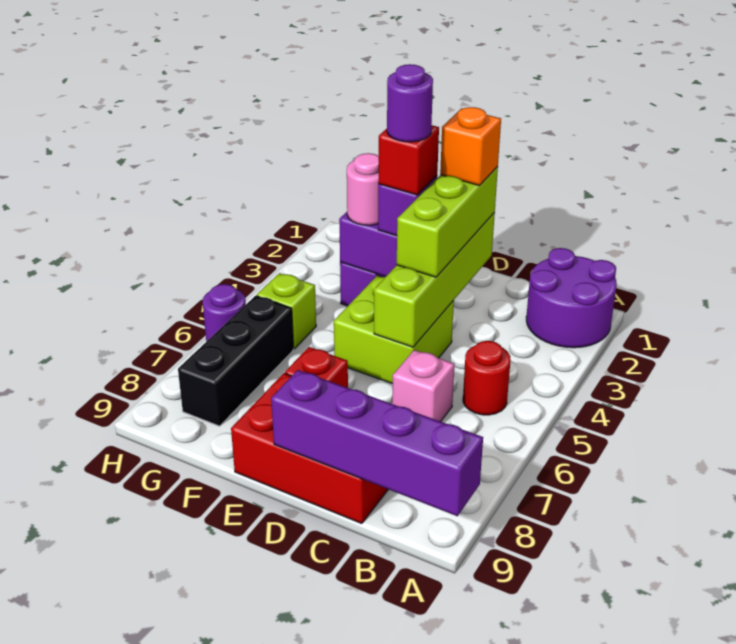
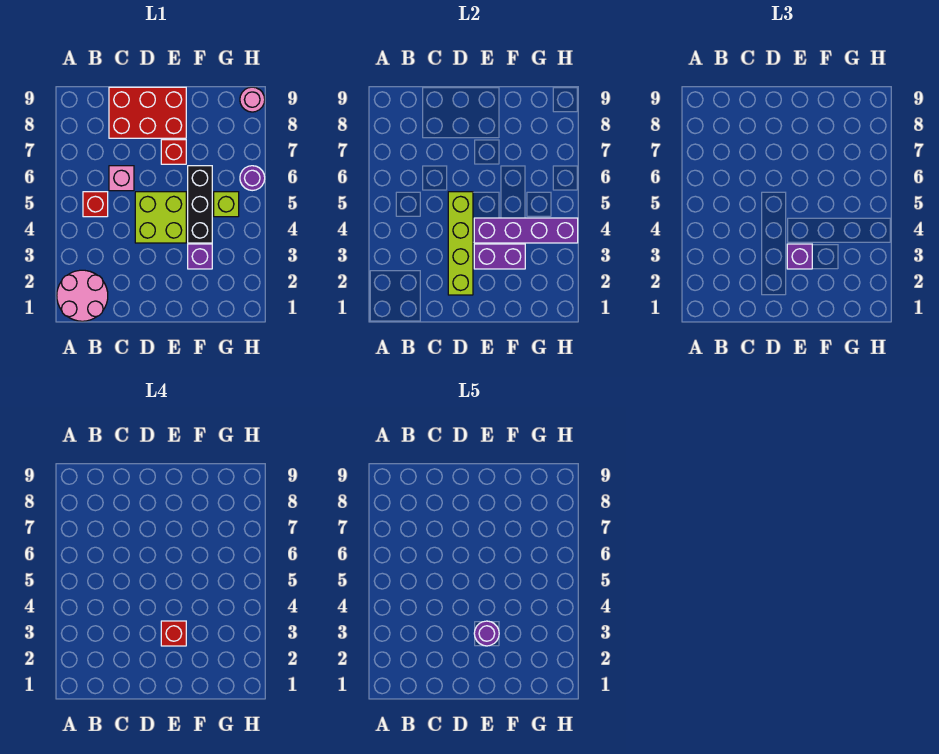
purple 2x2 round brick [526,248,617,348] -> pink 2x2 round brick [57,270,108,321]
purple 1x4 brick [271,370,483,516] -> purple 1x4 brick moved to [474,218,578,243]
red 1x1 round brick [463,341,511,415] -> red 1x1 brick [83,192,108,217]
lime 1x3 brick [397,167,498,277] -> none
orange 1x1 brick [440,107,501,186] -> none
pink 1x1 round brick [347,153,379,225] -> pink 1x1 round brick moved to [240,87,265,112]
black 1x3 brick [178,296,293,426] -> black 1x3 brick moved to [188,166,212,243]

